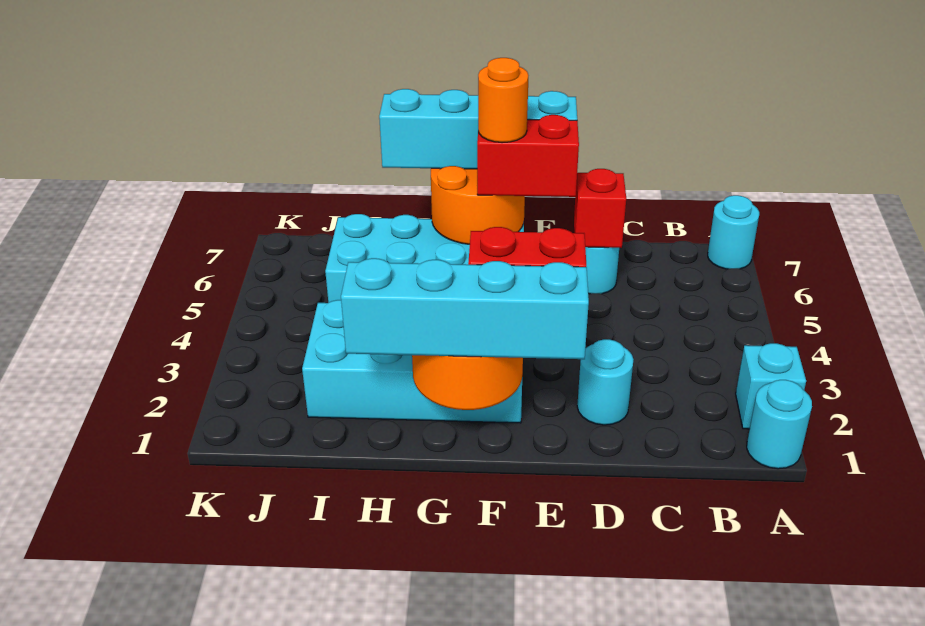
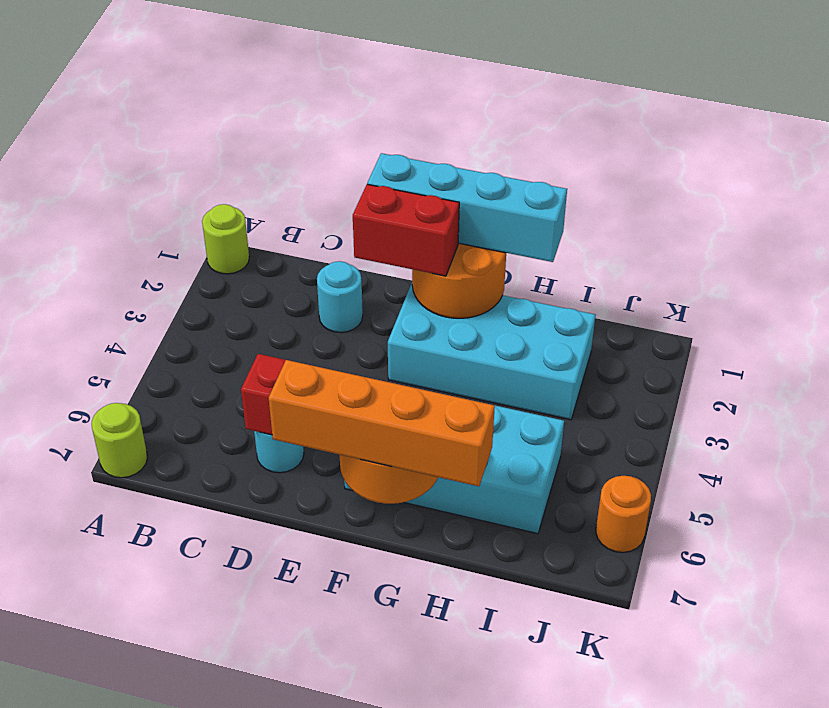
cyan 1x1 round brick [747,380,812,469] -> lime 1x1 round brick [202,204,249,274]
cyan 1x1 brick [736,343,806,429] -> none
cyan 1x1 round brick [708,195,759,269] -> lime 1x1 round brick [92,403,147,478]
red 1x2 brick [477,115,579,197] -> none
cyan 1x4 brick [379,89,577,169] -> orange 1x4 brick [269,360,495,486]
orange 1x1 round brick [478,58,528,143] -> orange 1x1 round brick moved to [596,476,651,552]

